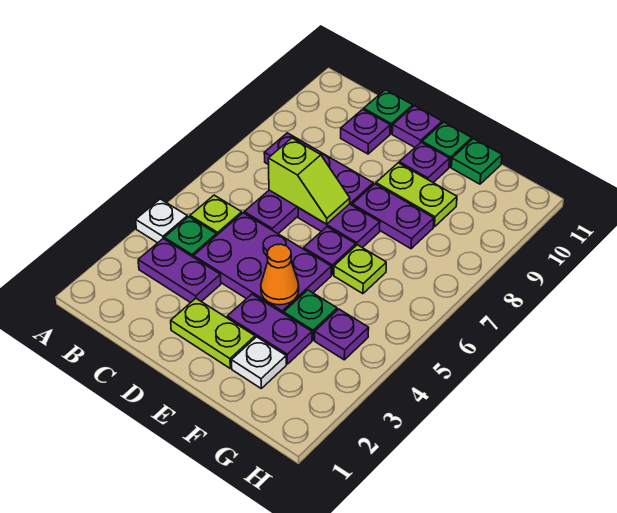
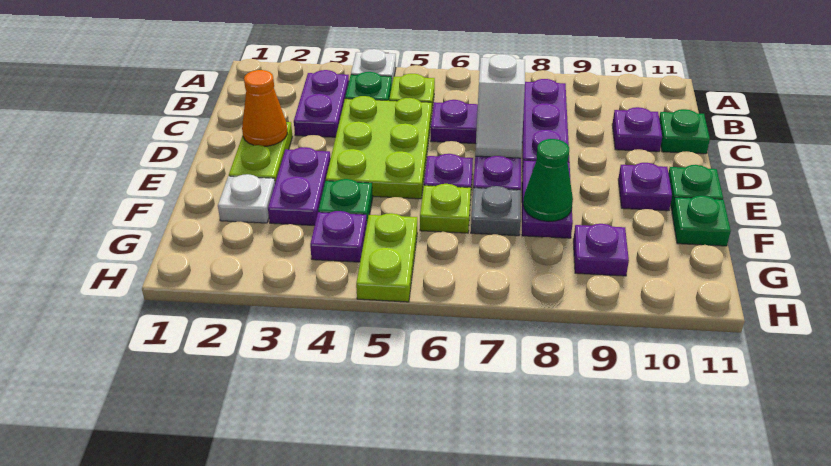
purple 2x3 plate [194,213,331,314] -> lime 2x3 plate [326,96,432,199]
lime 1x2 slope [268,138,350,224] -> white 1x2 slope [475,54,525,158]
purple 1x1 plate [392,106,442,147] -> purple 1x1 plate moved to [573,224,629,276]
orange 1x1 cone [261,244,299,305] -> orange 1x1 cone moved to [242,70,287,146]
lime 1x2 plate [376,163,457,227] -> lime 1x2 plate moved to [356,213,417,302]
none -> grey 1x1 plate [471,186,521,236]
none -> green 1x1 cone [523,139,573,221]

